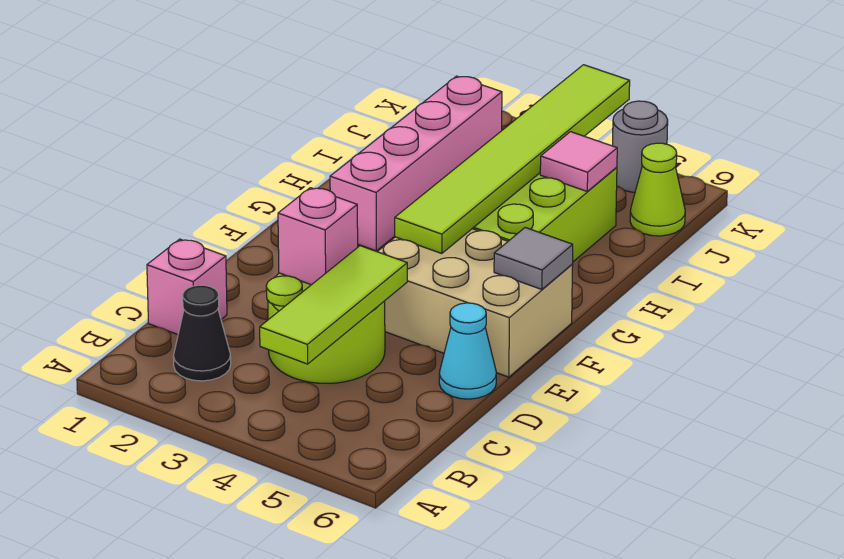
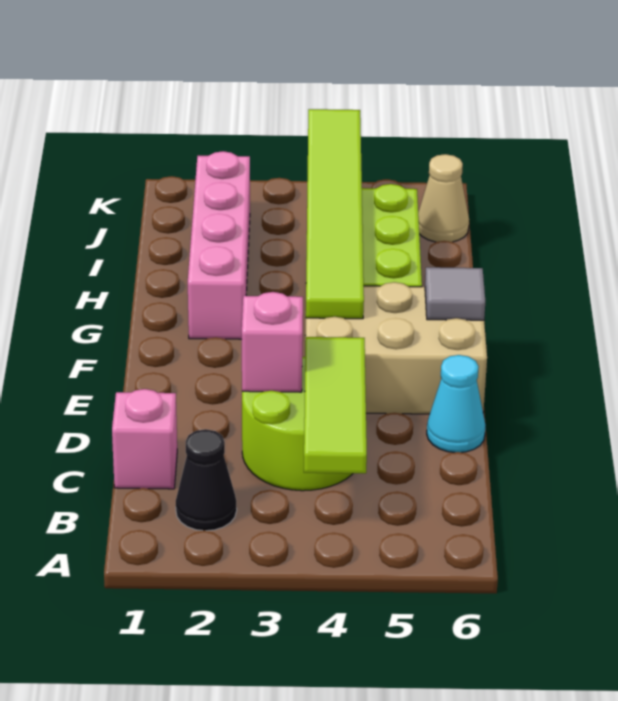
pink 1x1 tile [540,132,617,192] -> none
lime 1x1 cone [630,143,685,236] -> tan 1x1 cone [418,154,469,242]
grey 1x1 round brick [613,101,668,193] -> none

